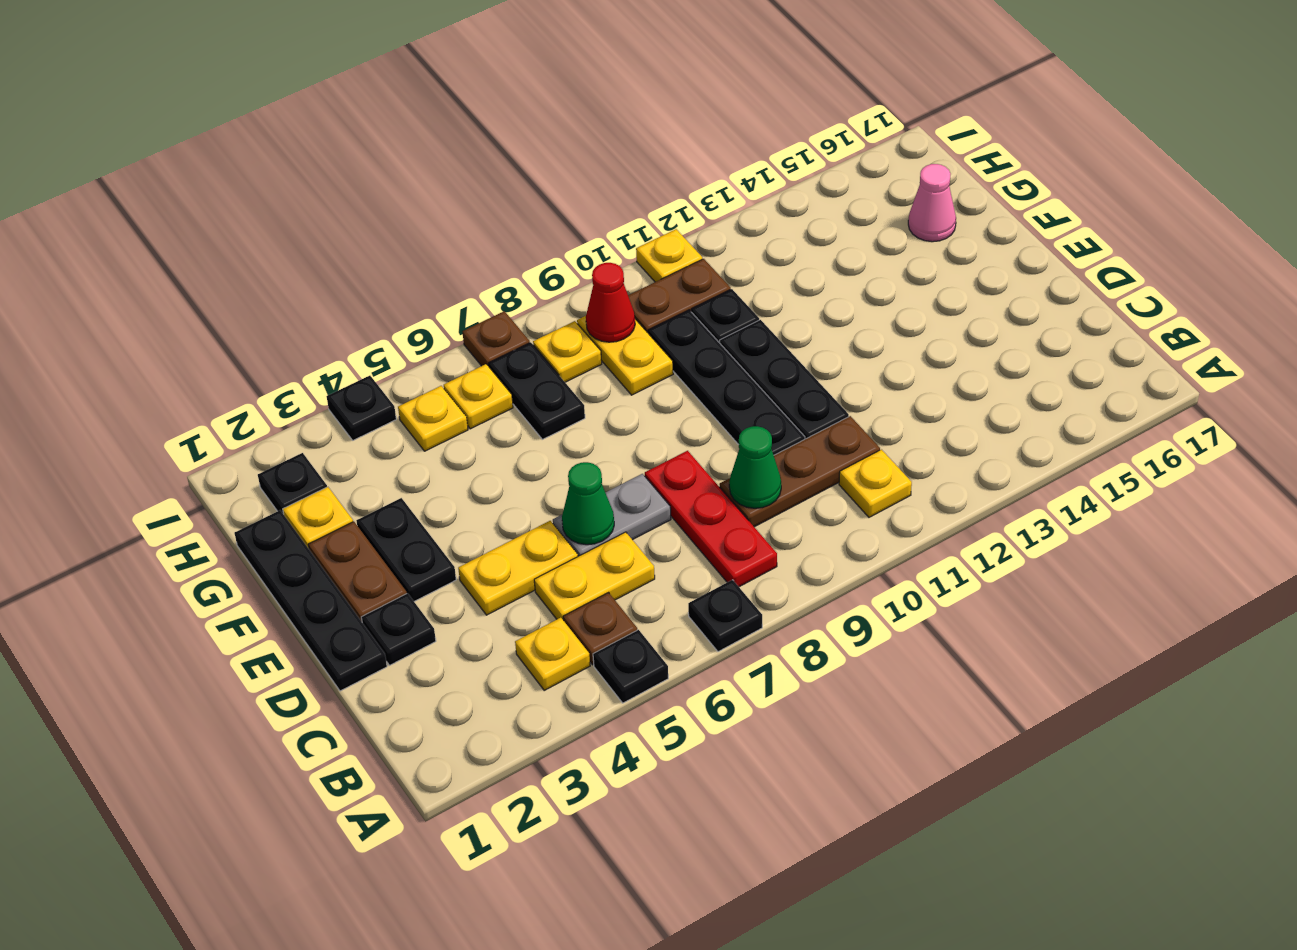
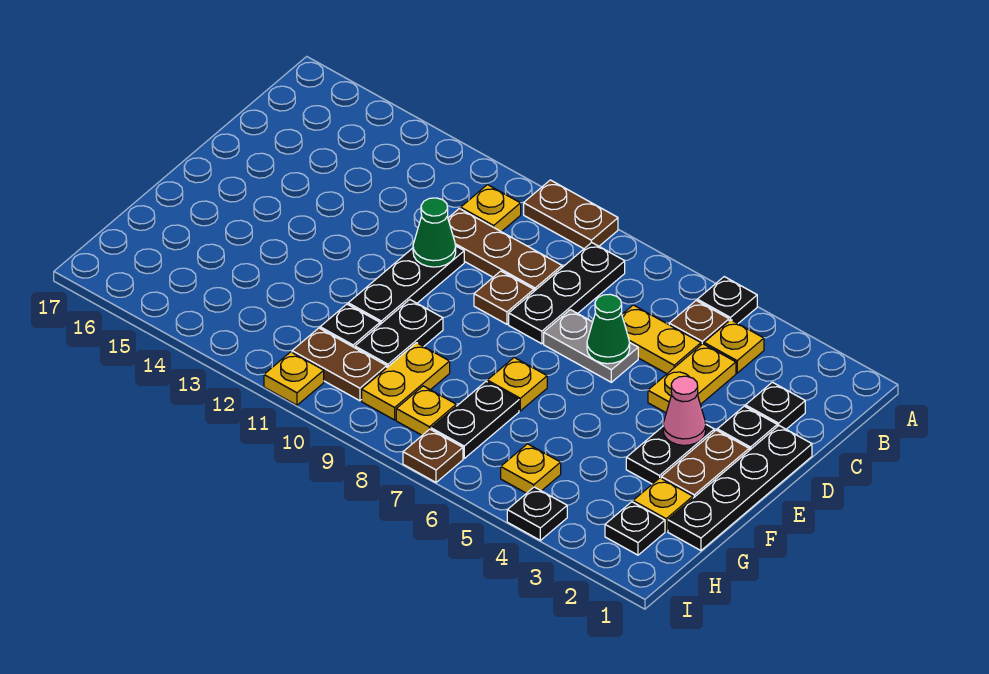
black 1x1 plate [688,580,762,652] -> black 1x1 plate moved to [746,382,805,429]
none -> brown 1x2 plate [524,180,618,249]
red 1x3 plate [645,451,777,587] -> black 1x3 plate [509,243,625,344]
green 1x1 cone [729,426,781,508] -> green 1x1 cone moved to [413,198,456,267]
yellow 1x2 plate [458,521,578,615] -> yellow 1x2 plate turned to [648,344,736,413]
none -> brown 1x1 plate [474,271,534,324]
black 1x4 plate [648,310,805,455] -> black 1x2 plate [355,300,443,367]
pink 1x1 cone [908,164,956,242] -> pink 1x1 cone moved to [663,376,706,445]
yellow 1x1 plate [444,364,513,429] -> yellow 1x1 plate moved to [487,358,547,411]
red 1x1 cone [586,263,635,342] -> none

